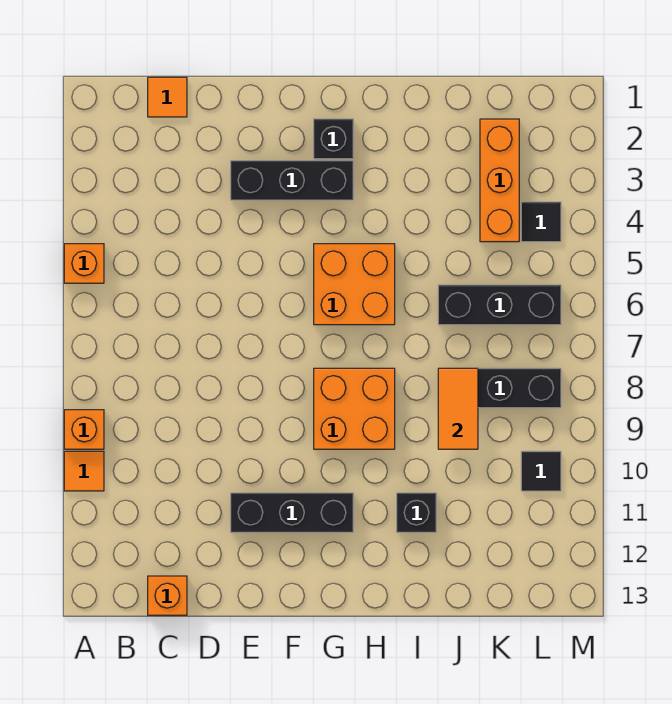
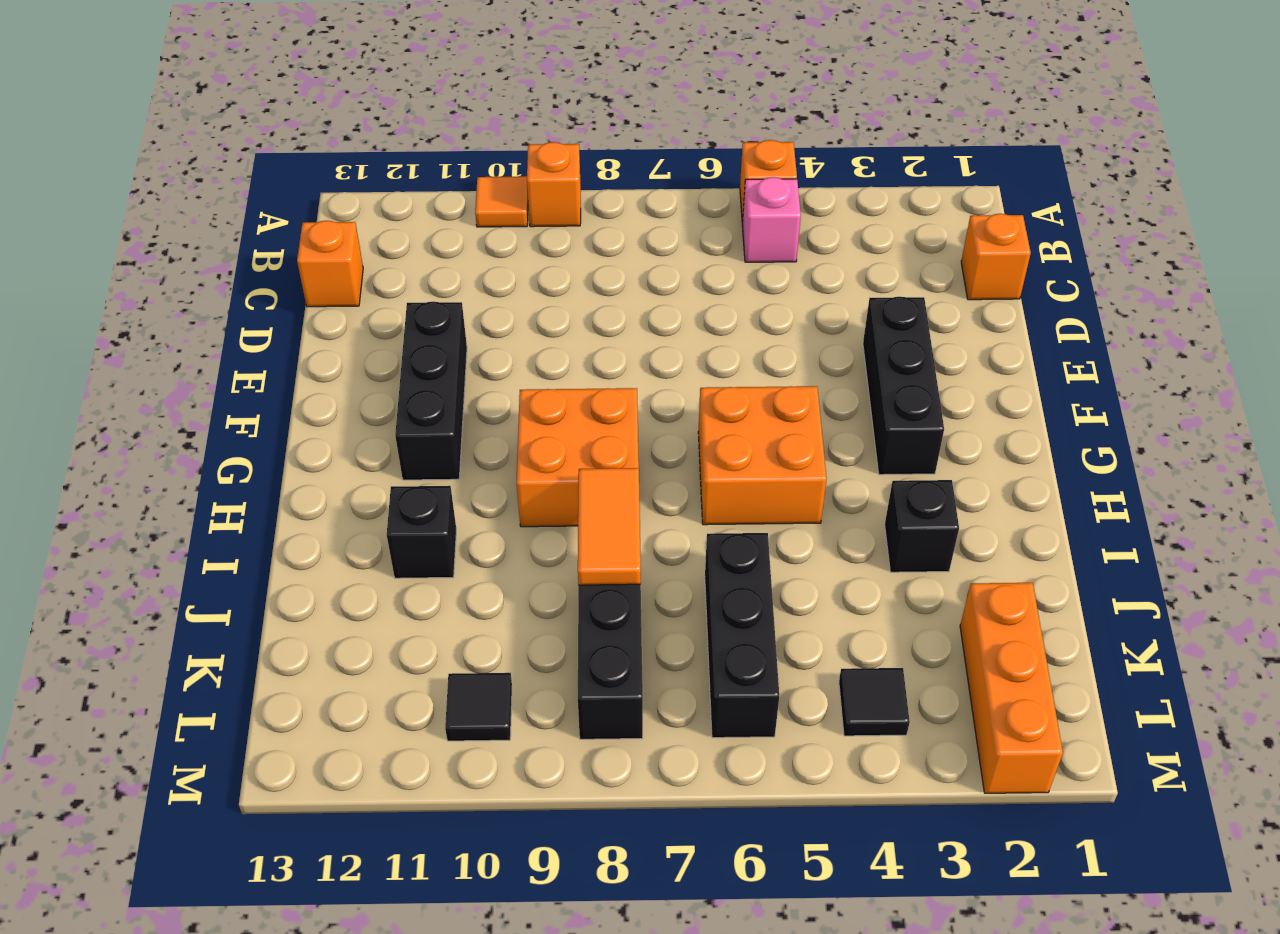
none -> pink 1x1 brick [742,177,801,262]
orange 1x1 tile [148,77,187,117] -> orange 1x1 brick [961,214,1031,300]
black 1x1 brick [314,119,353,159] -> black 1x1 brick moved to [885,480,959,572]
orange 1x2 tile [438,368,478,449] -> orange 1x2 tile turned to [578,468,641,585]
orange 1x3 brick [480,119,519,242] -> orange 1x3 brick turned to [960,583,1063,793]

